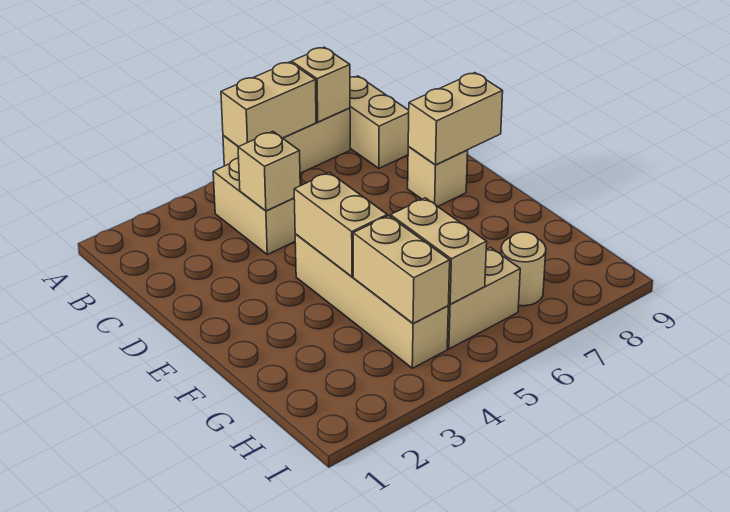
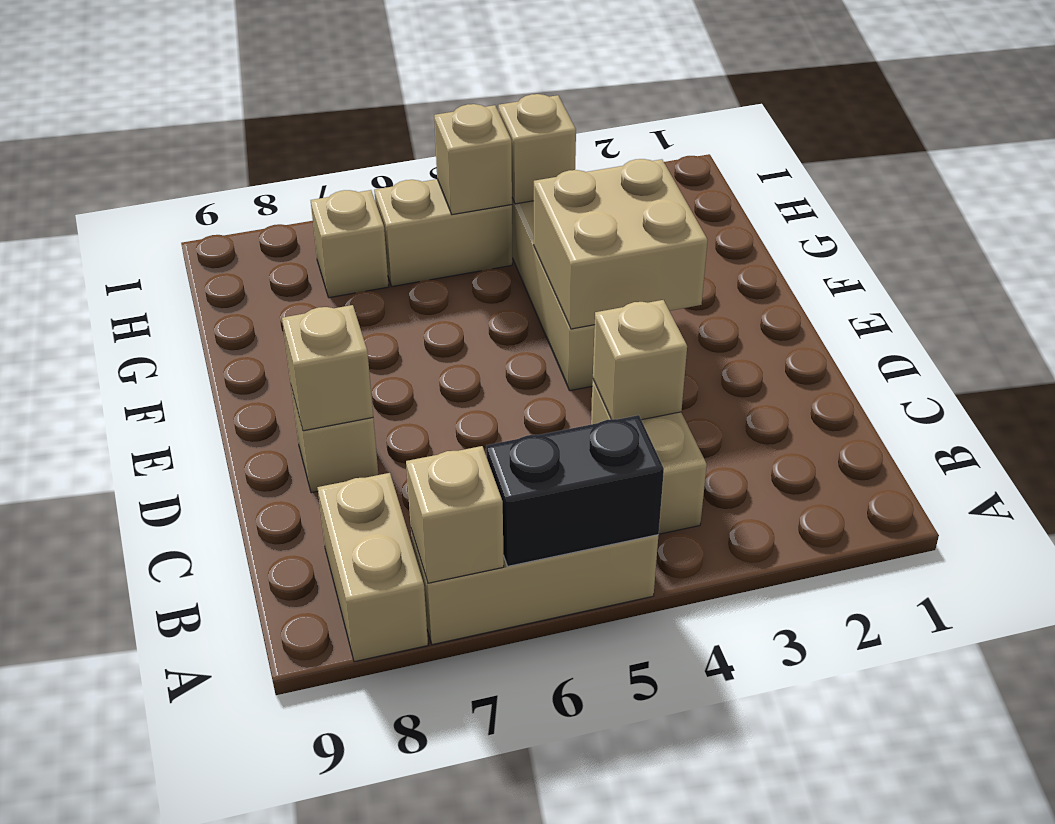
tan 1x2 brick [221,62,316,147] -> black 1x2 brick [486,415,664,566]
tan 1x2 brick [408,73,503,165] -> tan 1x1 brick [282,305,373,431]
tan 1x2 brick [294,173,387,277] -> tan 2x2 brick [533,159,708,329]
tan 1x2 brick [353,216,450,324] -> tan 1x1 brick [498,94,576,204]
tan 1x2 brick [391,198,487,304] -> tan 1x1 brick [434,104,512,215]
tan 1x1 round brick [501,232,546,306] -> tan 1x1 brick [311,190,389,298]

